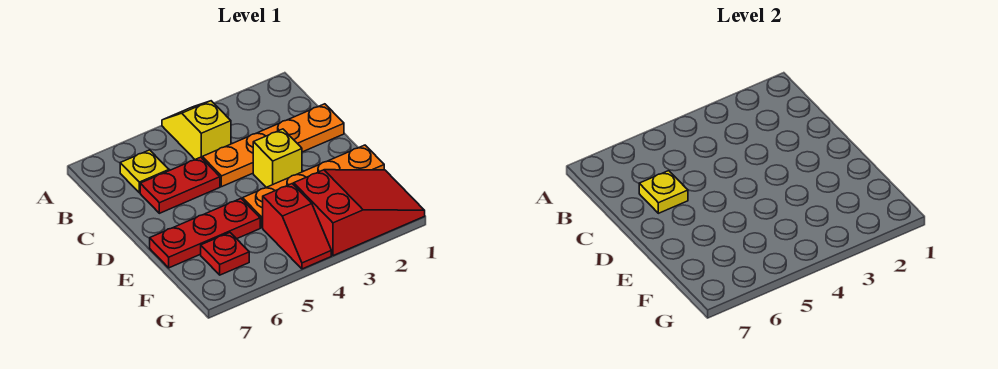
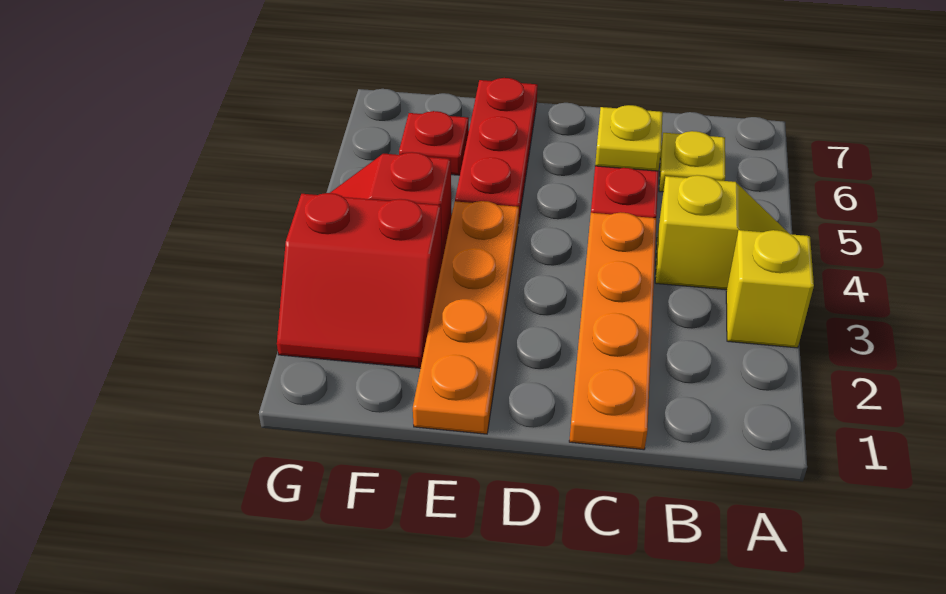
yellow 1x1 brick [253,129,302,187] -> yellow 1x1 brick moved to [726,230,814,348]
red 2x3 slope [294,170,425,256] -> red 2x2 slope [277,193,442,368]

